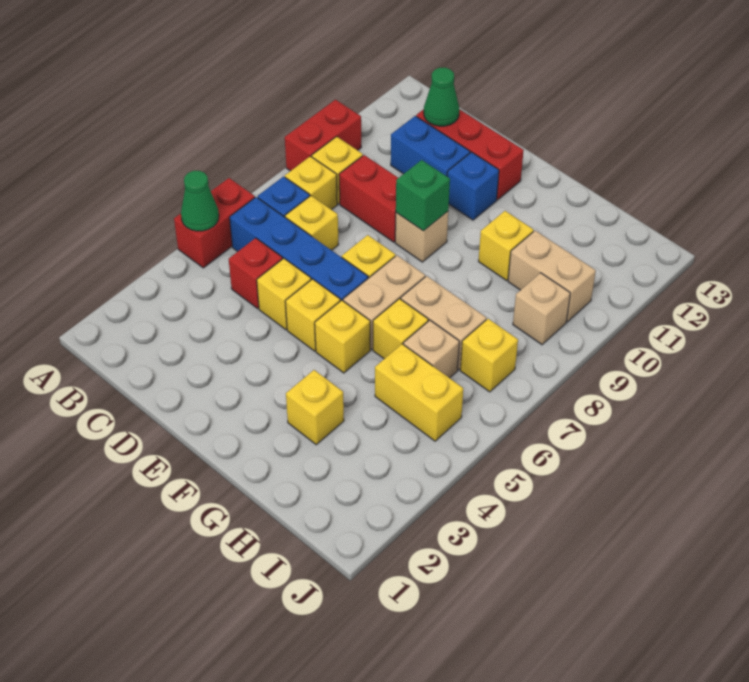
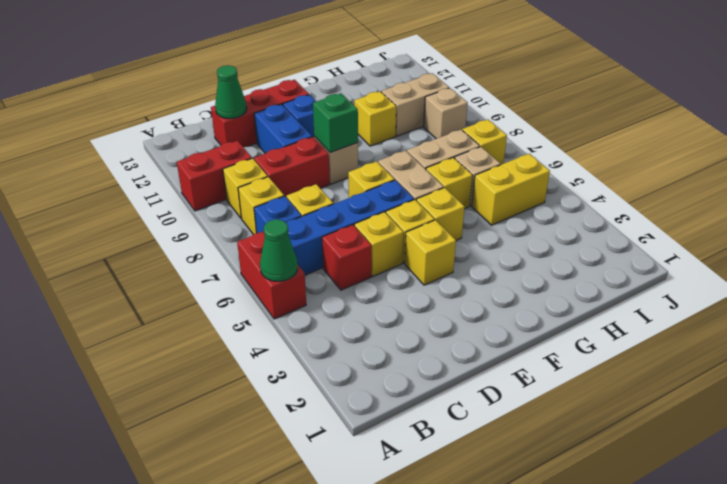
red 1x2 brick [285,100,361,171] -> red 1x2 brick turned to [177,141,252,211]
blue 1x2 brick [391,116,470,176] -> blue 1x2 brick turned to [254,104,312,154]
yellow 1x1 brick [286,370,344,445] -> yellow 1x1 brick moved to [405,220,456,285]

